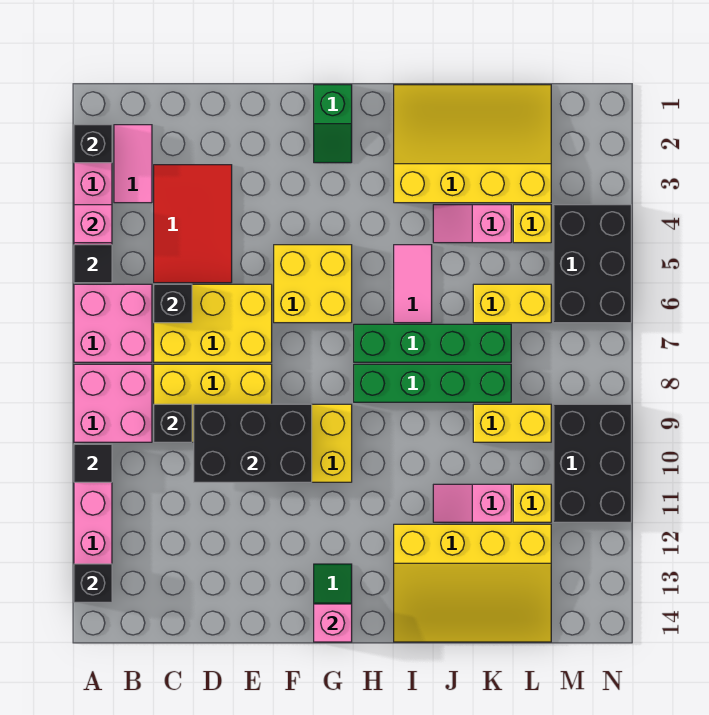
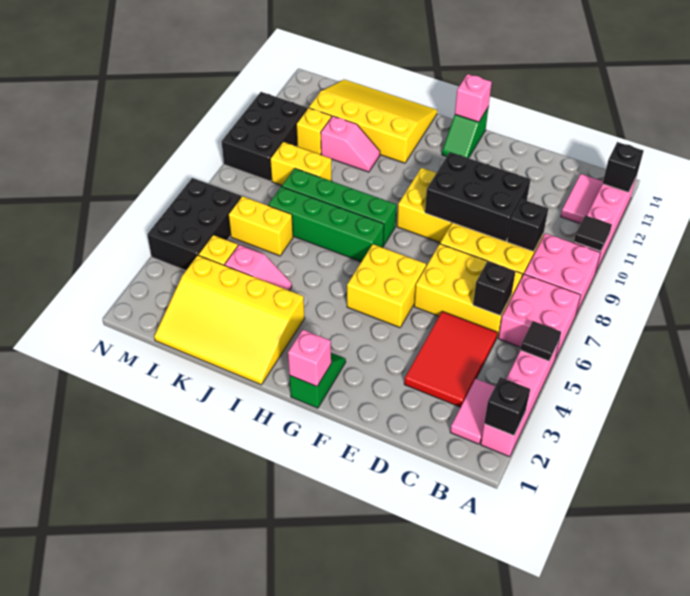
pink 1x1 brick [74,205,112,243] -> pink 1x1 brick moved to [288,330,331,386]
pink 1x2 tile [394,245,432,323] -> pink 1x2 tile moved to [561,174,603,224]

